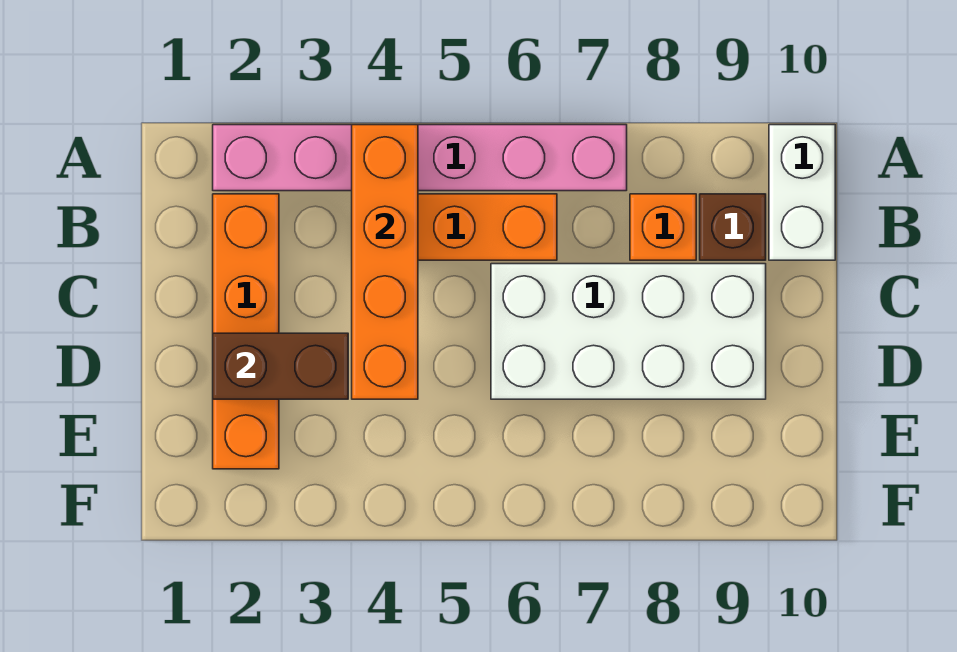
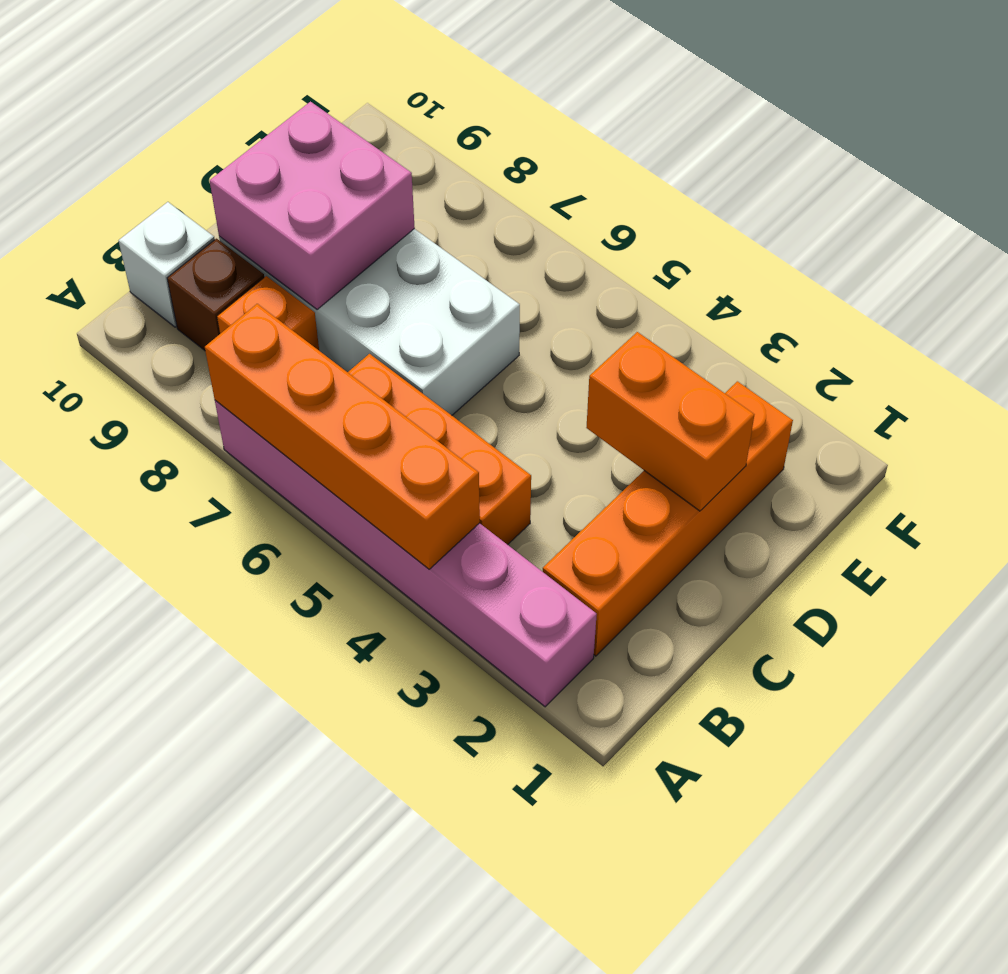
orange 1x4 brick [352,125,418,399] -> orange 1x4 brick turned to [205,304,480,569]
white 1x2 brick [769,125,835,260] -> white 1x1 brick [119,202,215,327]
none -> pink 2x2 brick [210,102,415,310]
brown 1x2 brick [213,333,348,399] -> orange 1x2 brick [586,332,754,511]

